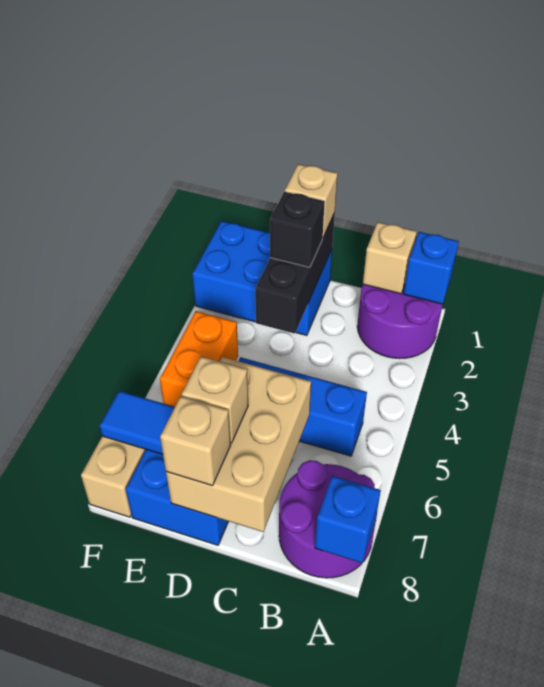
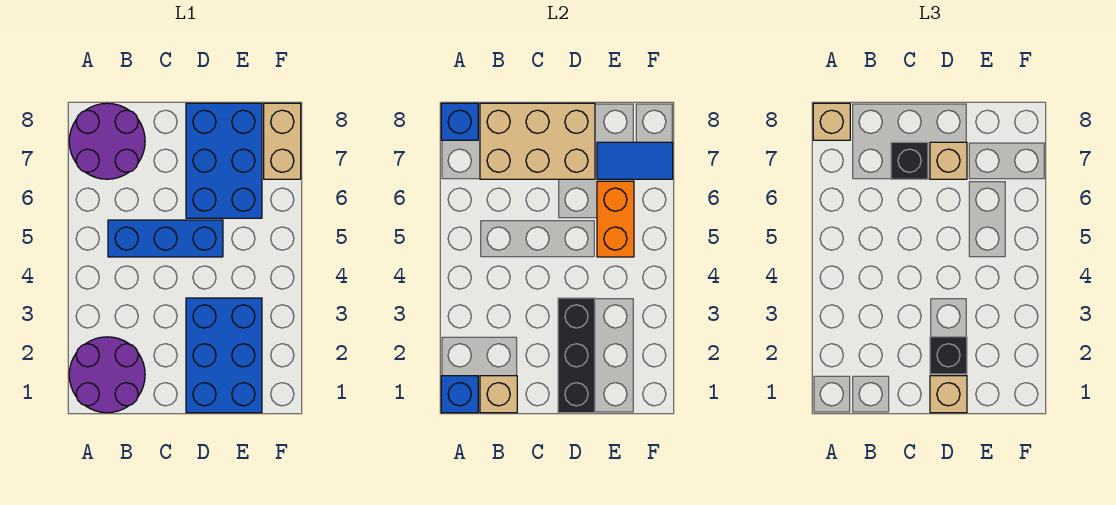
tan 2x3 brick [166,357,311,532] -> tan 2x3 brick turned to [480,103,595,179]
none -> black 1x1 brick [891,142,928,179]
blue 2x3 brick [192,221,332,336] -> blue 2x3 brick turned to [186,298,262,413]
tan 1x1 brick [160,396,231,486] -> tan 1x1 brick moved to [813,103,850,140]

